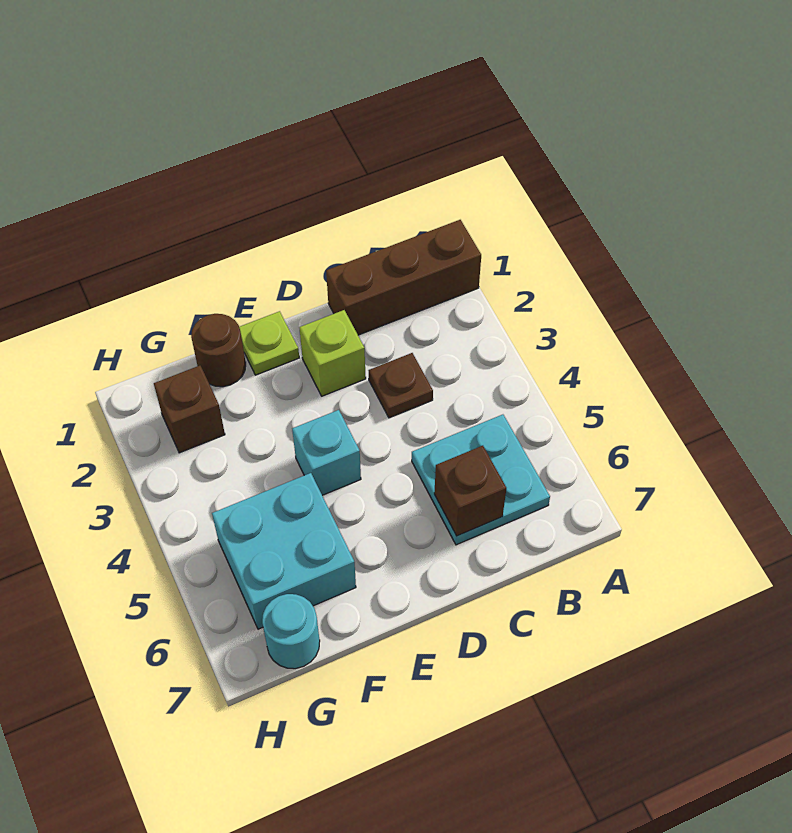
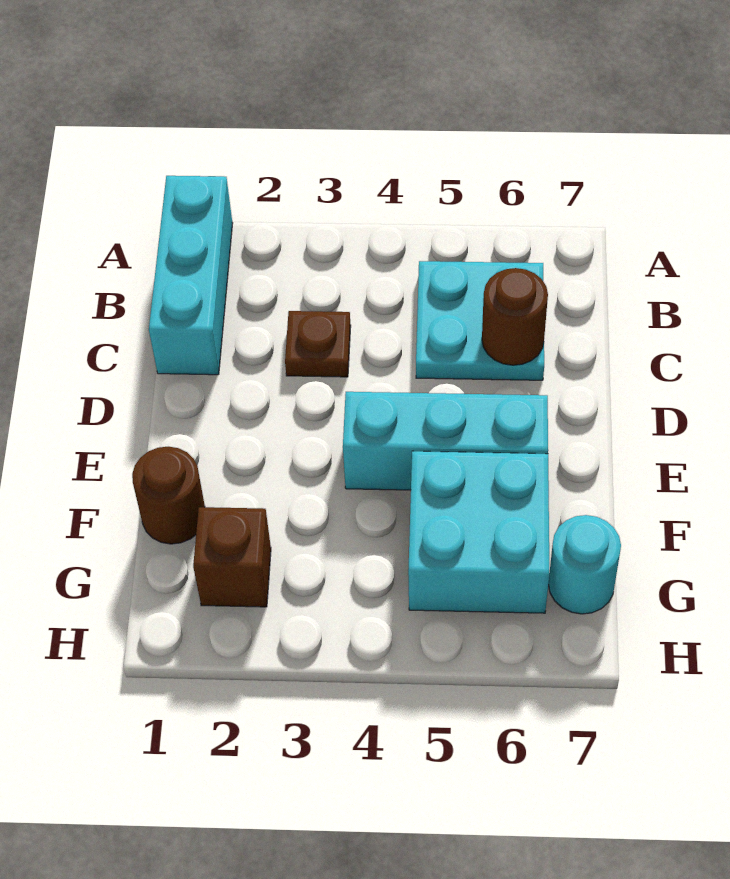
brown 1x3 brick [326,220,481,335] -> cyan 1x3 brick [149,176,233,375]
brown 1x1 brick [434,446,506,536] -> brown 1x1 round brick [482,268,548,365]
lime 1x1 brick [299,310,366,396] -> none
lime 1x1 plate [239,311,299,375] -> none
cyan 1x1 brick [292,410,361,495] -> cyan 1x3 brick [343,392,548,490]

